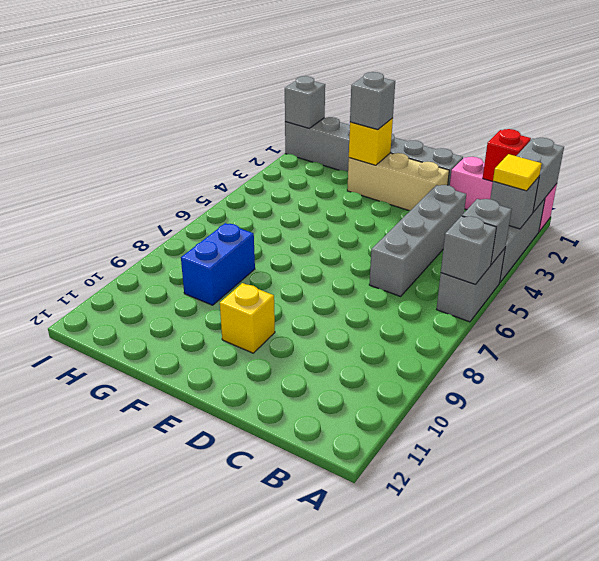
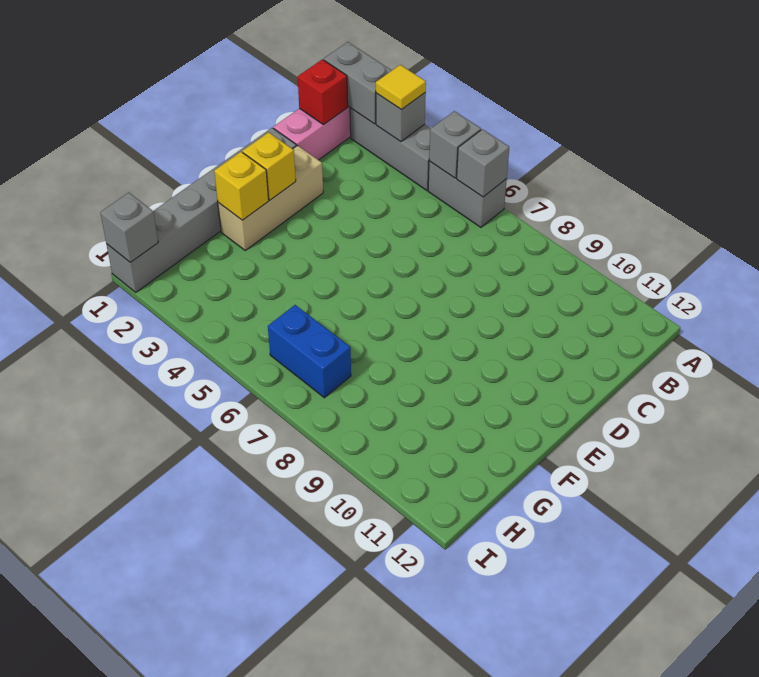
grey 1x4 brick [369,185,466,296] -> none
yellow 1x1 brick [220,283,275,353] -> yellow 1x1 brick moved to [242,132,296,200]
grey 1x1 brick [350,72,395,130] -> none
blue 1x2 brick [181,223,255,305] -> blue 1x2 brick moved to [268,305,351,398]

